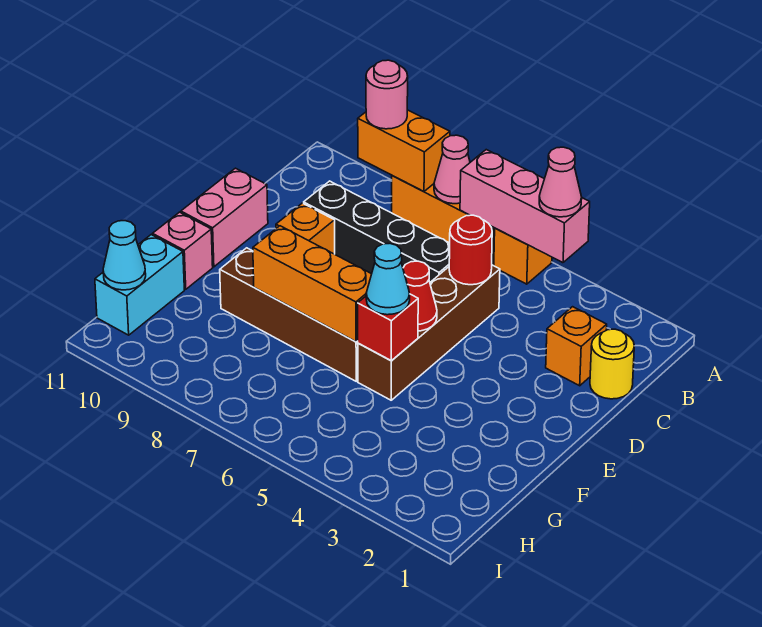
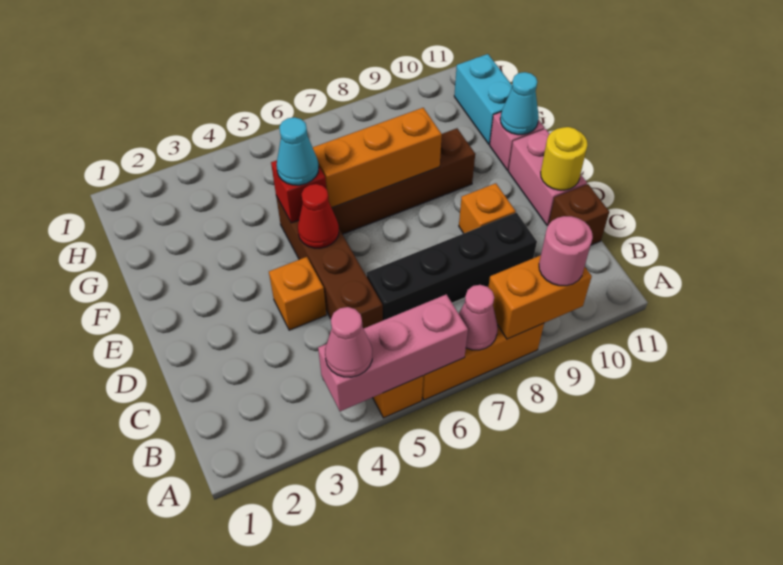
yellow 1x1 round brick [590,329,634,399] -> yellow 1x1 round brick moved to [541,127,588,190]
orange 1x1 brick [546,307,607,386] -> orange 1x1 brick moved to [269,257,326,330]
red 1x1 round brick [449,215,492,285] -> none
none -> brown 1x1 brick [549,184,609,245]
cyan 1x1 cone [103,221,146,290] -> cyan 1x1 cone moved to [500,72,539,135]

